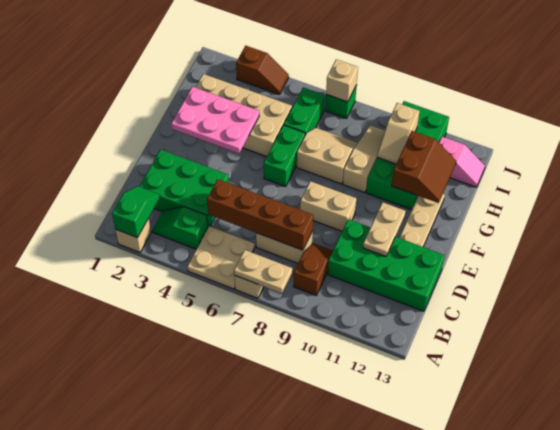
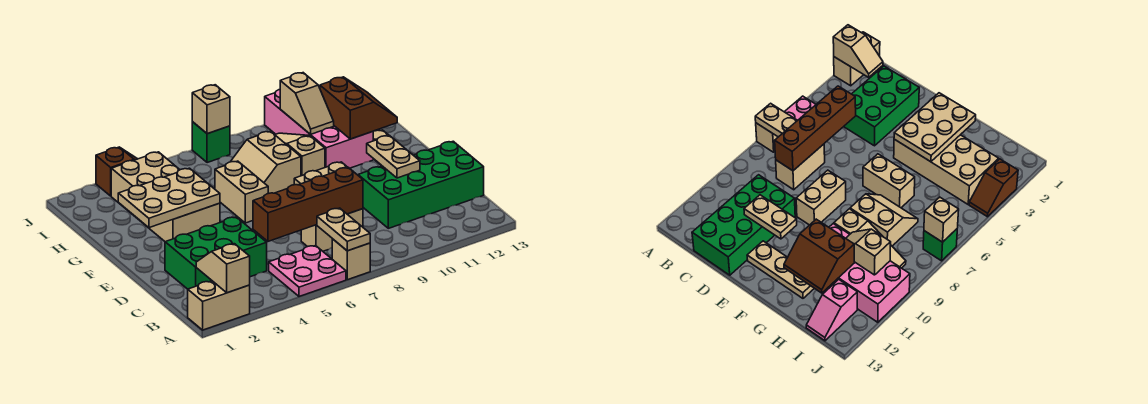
tan 1x1 brick [115,218,151,252] -> tan 1x2 brick [188,281,250,330]
green 1x2 slope [112,186,160,238] -> tan 1x2 slope [196,244,250,293]
tan 2x2 plate [188,226,255,289] -> pink 2x2 plate [269,246,346,296]
tan 1x2 plate [234,250,292,293] -> tan 1x2 plate turned to [317,208,370,251]
green 1x2 slope [152,207,208,249] -> none
brown 1x2 slope [294,243,333,295] -> none
pink 2x3 plate [171,87,259,153] -> tan 2x3 plate [118,168,220,228]
green 1x2 brick [264,125,305,187] -> tan 1x2 brick [215,161,268,223]
tan 2x4 brick [195,74,292,157] -> tan 2x4 brick turned to [111,152,220,242]
tan 2x2 slope [297,128,357,184] -> tan 2x2 slope turned to [231,131,301,193]
green 2x4 brick [366,101,449,210] -> pink 2x4 brick [265,87,373,168]
green 1x2 brick [284,88,324,135] -> none

